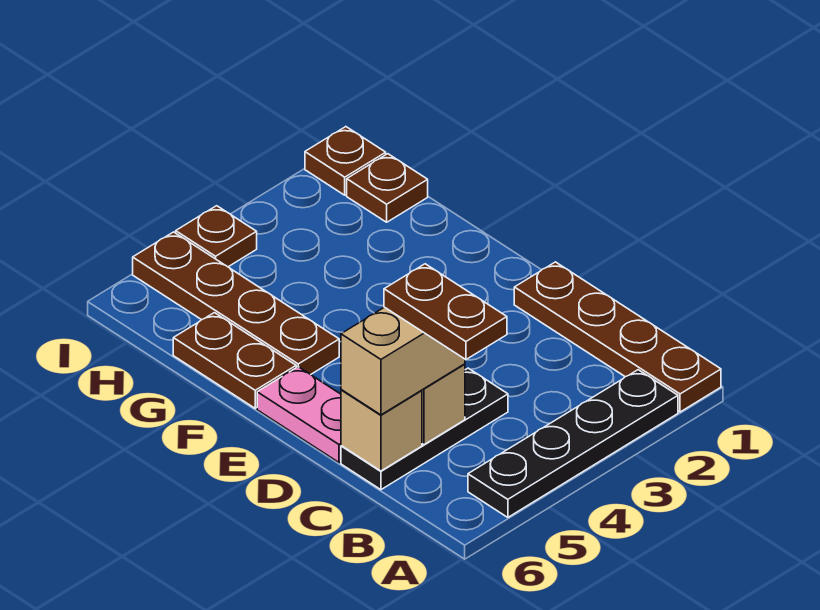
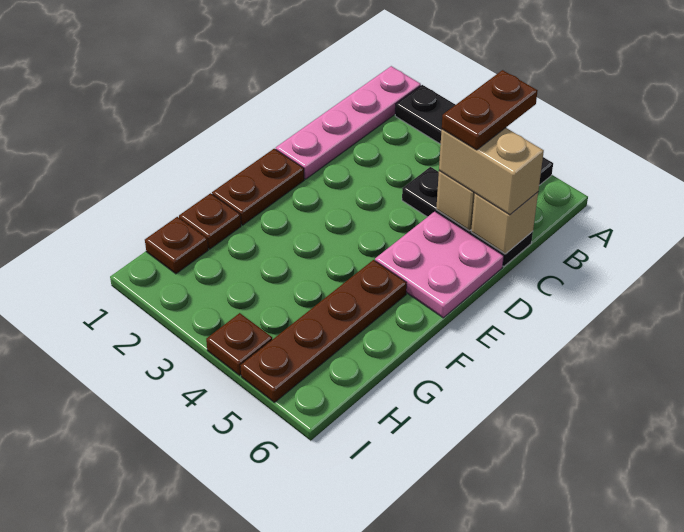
brown 1x4 plate [514,262,721,412] -> pink 1x4 plate [276,66,421,179]
pink 1x2 plate [257,367,341,462] -> pink 2x2 plate [375,211,504,318]
brown 1x2 plate [173,313,296,408] -> brown 1x2 plate moved to [212,149,304,225]
brown 1x1 plate [305,127,386,195] -> brown 1x1 plate moved to [179,193,241,249]

